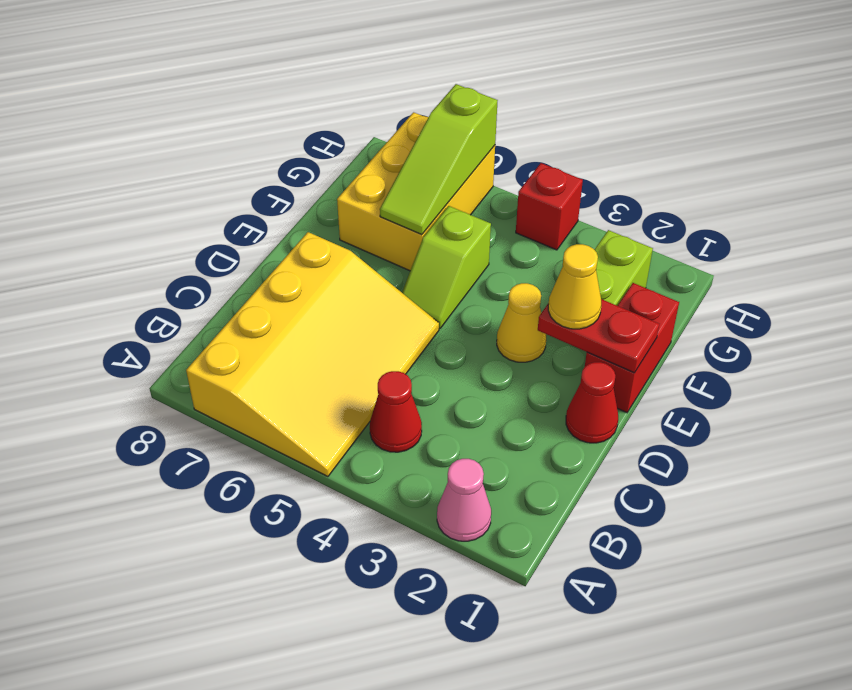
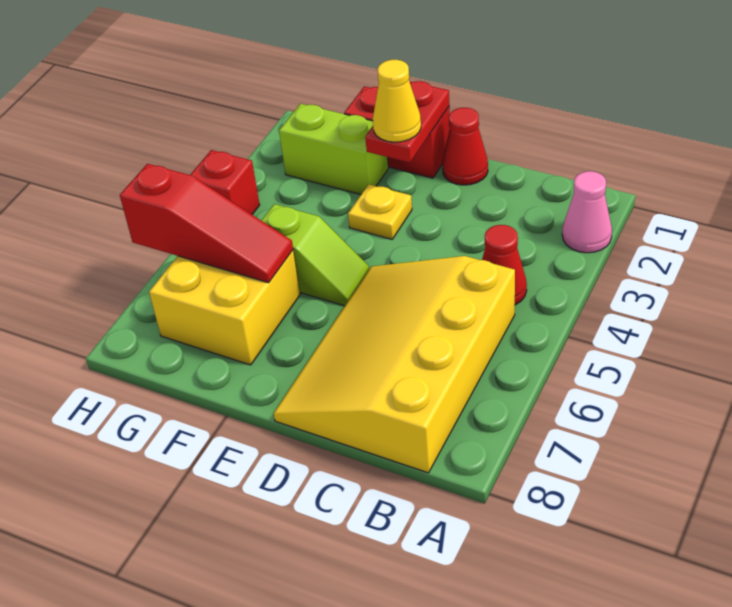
yellow 3x4 slope [186,232,439,477] -> yellow 3x4 slope turned to [274,256,515,473]
yellow 1x1 cone [497,283,546,362] -> yellow 1x1 plate [348,184,412,239]
yellow 2x3 brick [337,112,495,271] -> yellow 2x2 brick [149,250,300,365]
lime 1x3 slope [380,84,498,235] -> red 1x3 slope [120,164,293,283]

